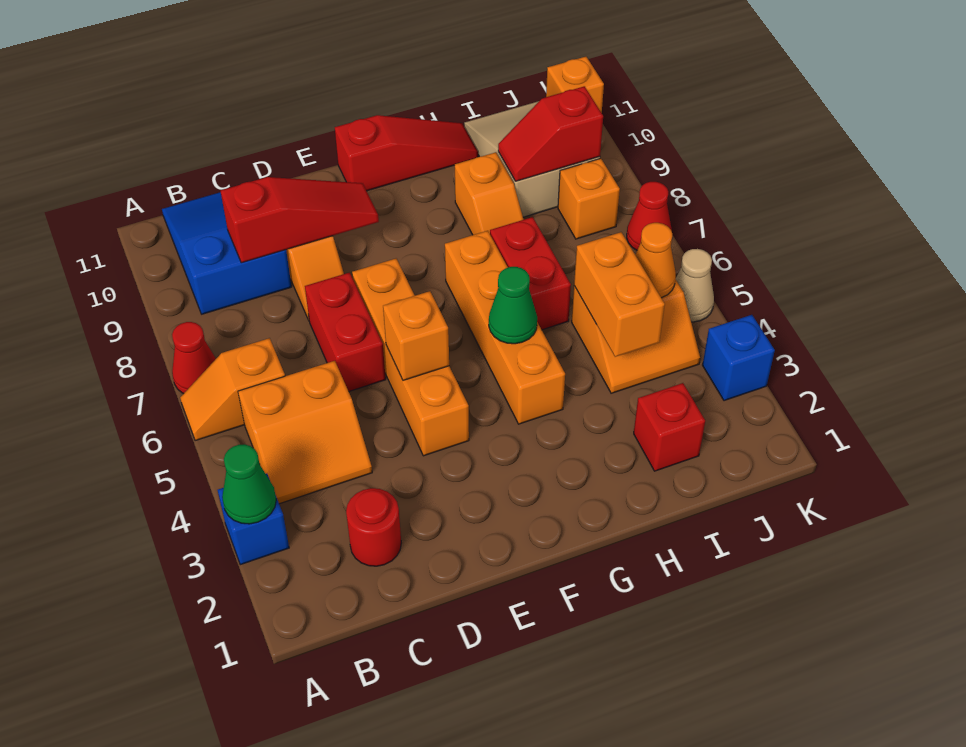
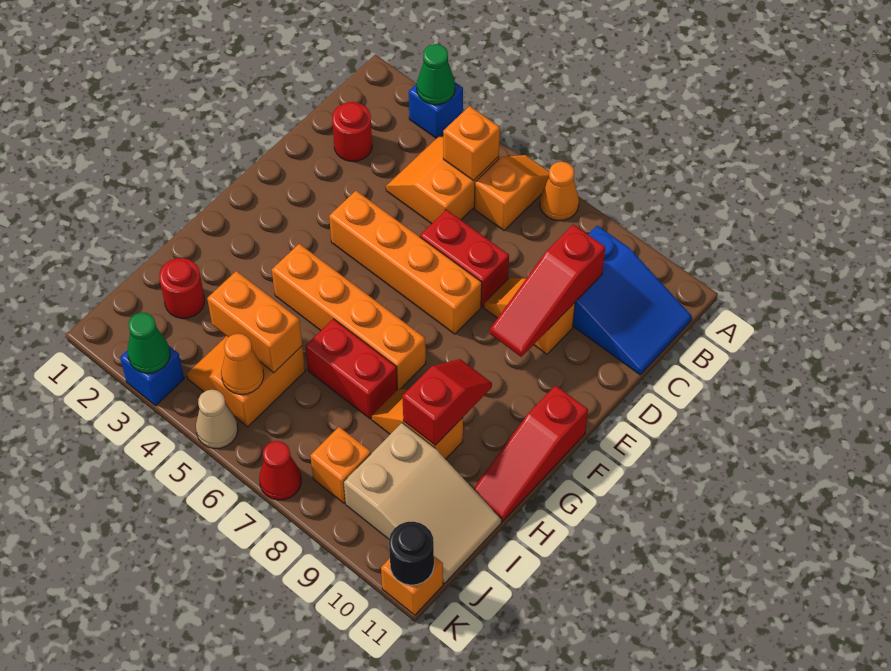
red 1x1 cone [172,322,216,394] -> orange 1x1 cone [540,162,579,221]
orange 1x1 brick [383,291,449,380] -> orange 1x1 brick moved to [443,106,500,181]
green 1x1 cone [489,267,537,344] -> green 1x1 cone moved to [128,312,170,373]
red 1x1 brick [634,383,705,471] -> red 1x1 round brick [159,258,205,318]
red 1x2 slope [498,86,603,181] -> red 1x2 slope moved to [402,359,492,445]
none -> black 1x1 round brick [389,521,434,585]

